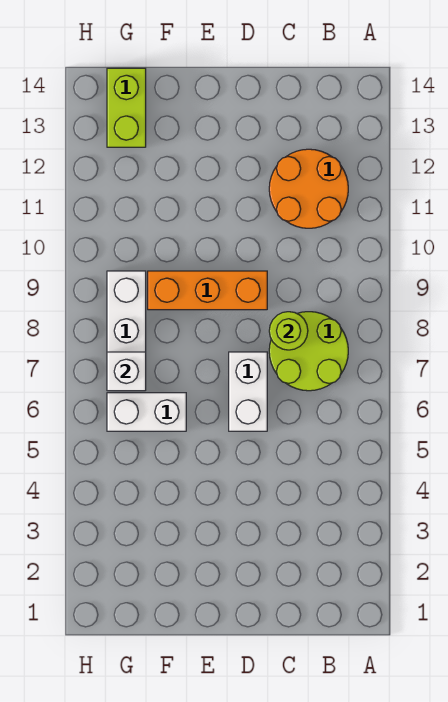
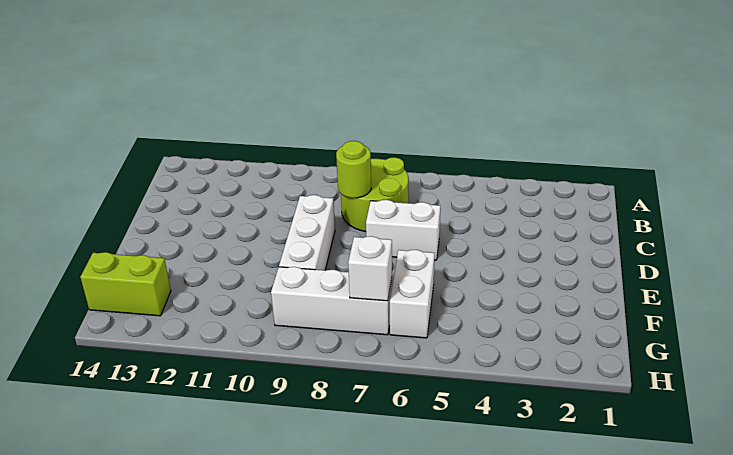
orange 2x2 round brick [269,149,348,228] -> none
orange 1x3 brick [148,271,267,310] -> white 1x3 brick [279,195,335,270]

